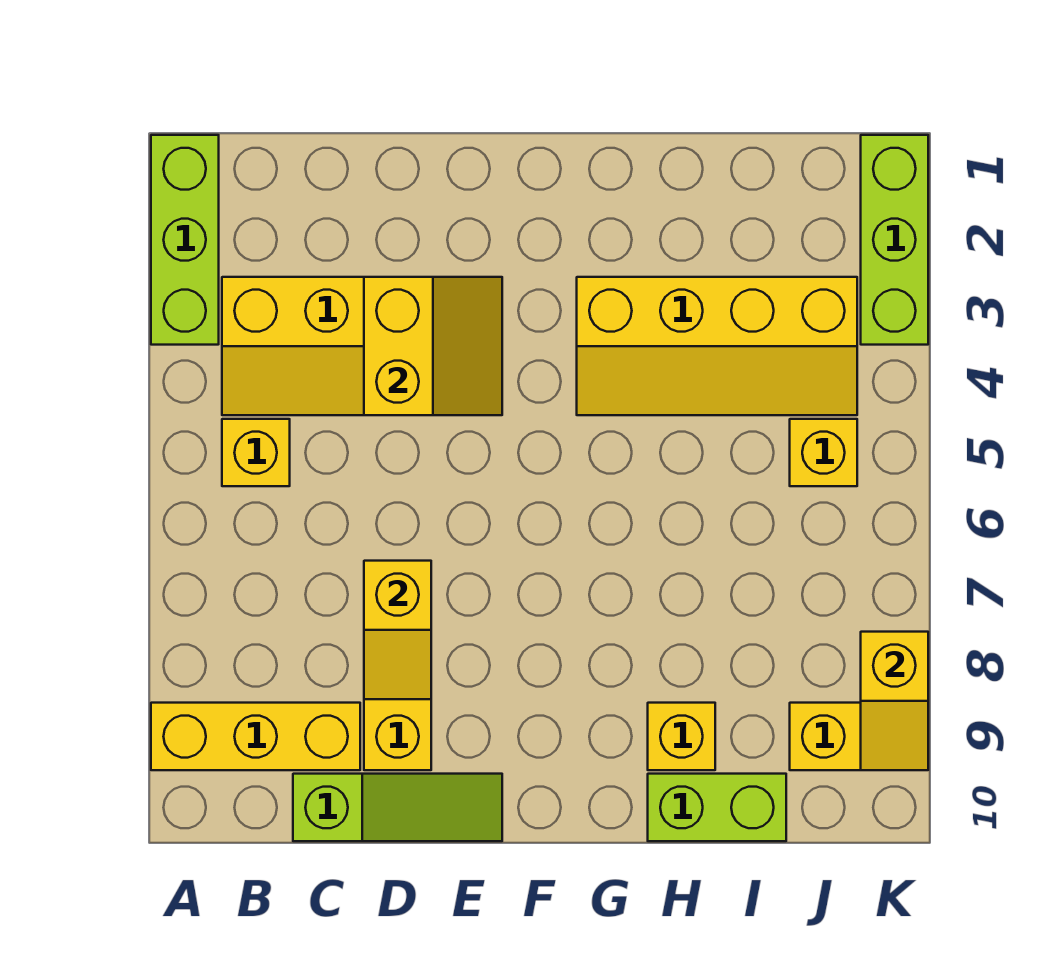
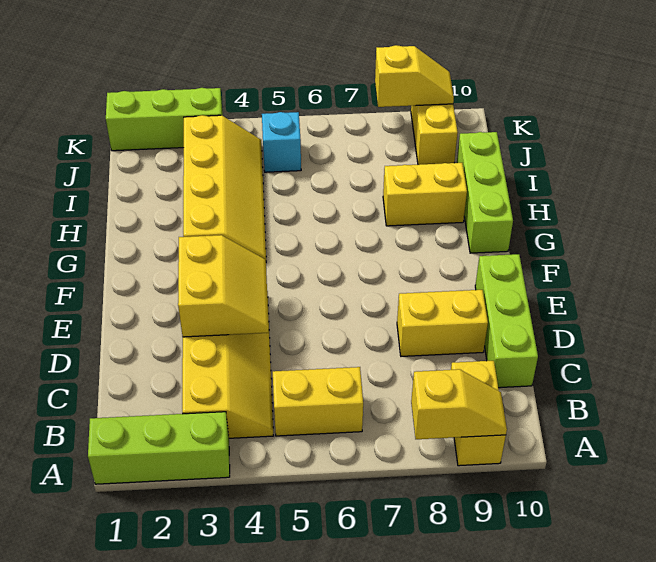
yellow 1x3 brick [151,703,360,770] -> yellow 1x2 brick [451,361,506,466]
yellow 1x1 brick [222,419,290,486] -> yellow 1x2 brick [273,367,363,436]
lime 1x3 slope [293,774,502,841] -> lime 1x3 brick [475,254,538,388]
yellow 2x2 slope [364,277,502,415] -> yellow 2x2 slope turned to [178,235,269,337]
yellow 1x2 slope [364,561,431,699] -> yellow 1x2 slope moved to [411,369,507,439]
yellow 1x1 brick [648,703,715,770] -> yellow 1x2 brick [383,163,467,226]
lime 1x2 brick [648,774,786,841] -> lime 1x3 brick [457,132,513,253]
yellow 1x1 brick [790,419,857,486] -> cyan 1x1 brick [262,112,301,172]

